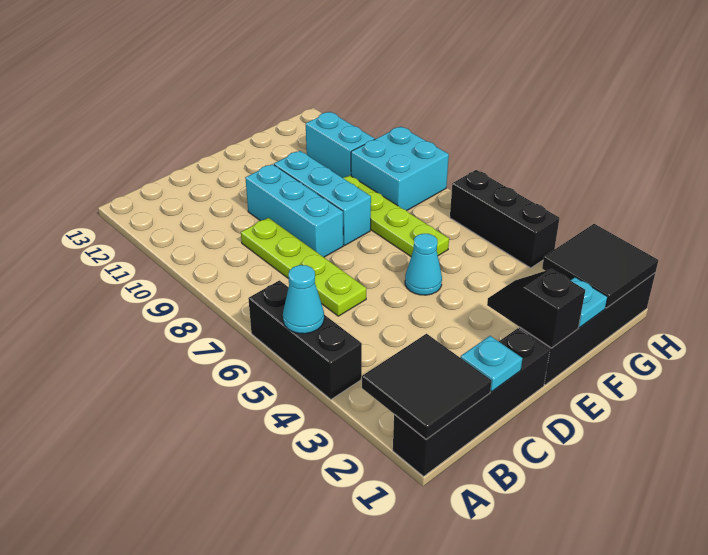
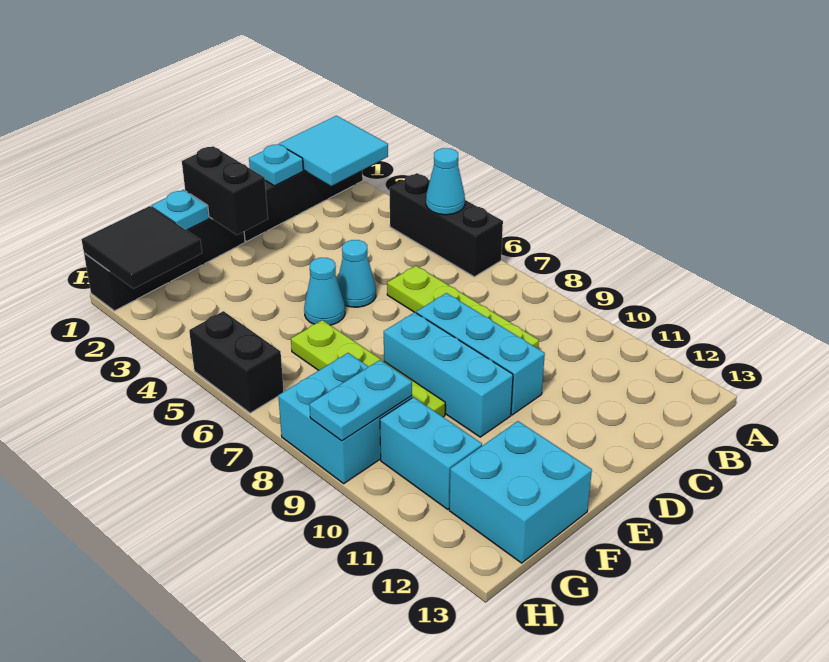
black 2x2 tile [362,334,492,439] -> cyan 2x2 tile [279,116,388,186]
none -> cyan 1x1 cone [338,240,376,307]
black 1x2 slope [487,269,585,348] -> black 1x2 brick [182,146,268,235]
none -> cyan 2x2 brick [449,421,592,563]
none -> cyan 1x2 plate [309,360,412,441]
black 1x3 brick [450,170,559,268] -> black 1x2 brick [189,311,284,413]

